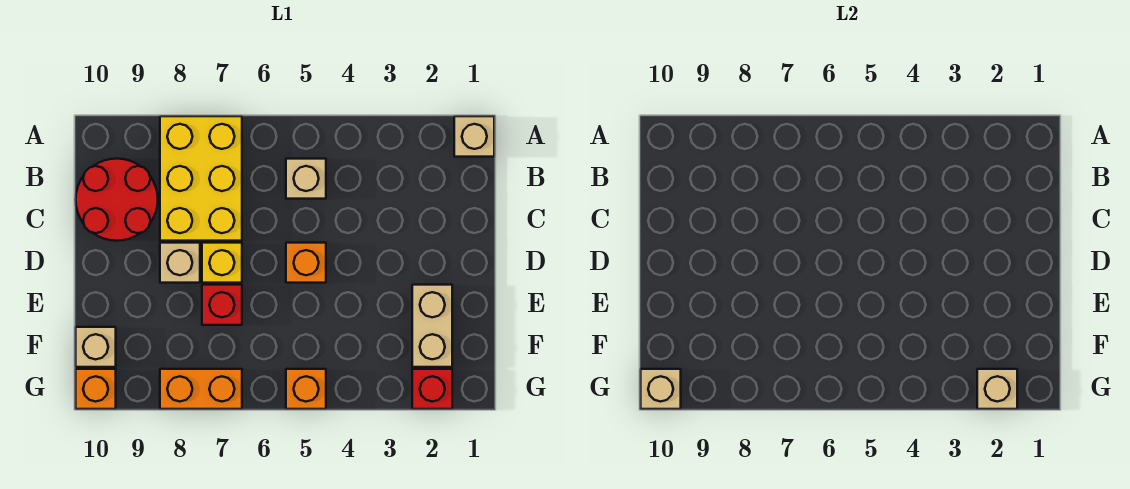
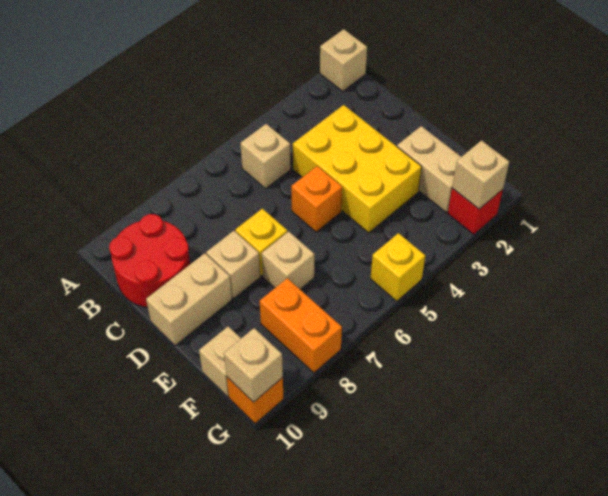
yellow 2x3 brick [160,116,242,241] -> yellow 2x3 brick moved to [293,105,422,233]
none -> tan 1x2 brick [146,253,232,346]
red 1x1 brick [202,285,242,325] -> tan 1x1 brick [262,231,314,289]
orange 1x1 brick [286,369,326,409] -> yellow 1x1 brick [371,233,425,301]
orange 1x2 brick [160,369,242,409] -> orange 1x2 brick turned to [260,278,342,373]

